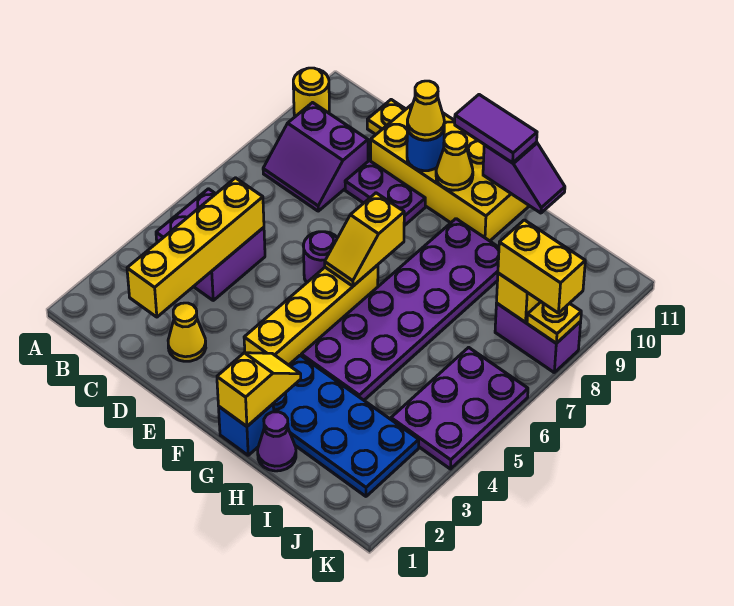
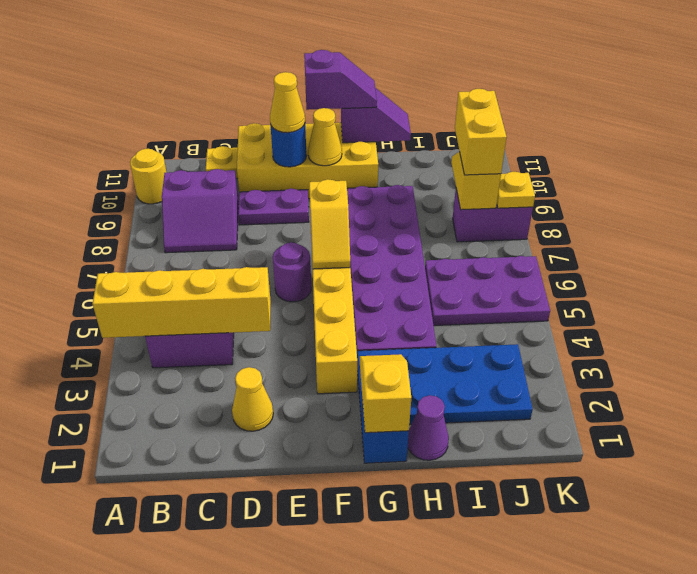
yellow 1x4 brick [127,178,264,317] -> yellow 1x4 brick turned to [92,267,271,338]
purple 1x2 tile [455,95,537,163] -> purple 1x2 slope [304,50,377,110]
purple 2x3 plate [391,347,528,469] -> purple 2x3 plate turned to [425,256,550,326]
yellow 1x2 brick [498,220,585,313] -> yellow 1x2 brick turned to [455,89,507,175]

